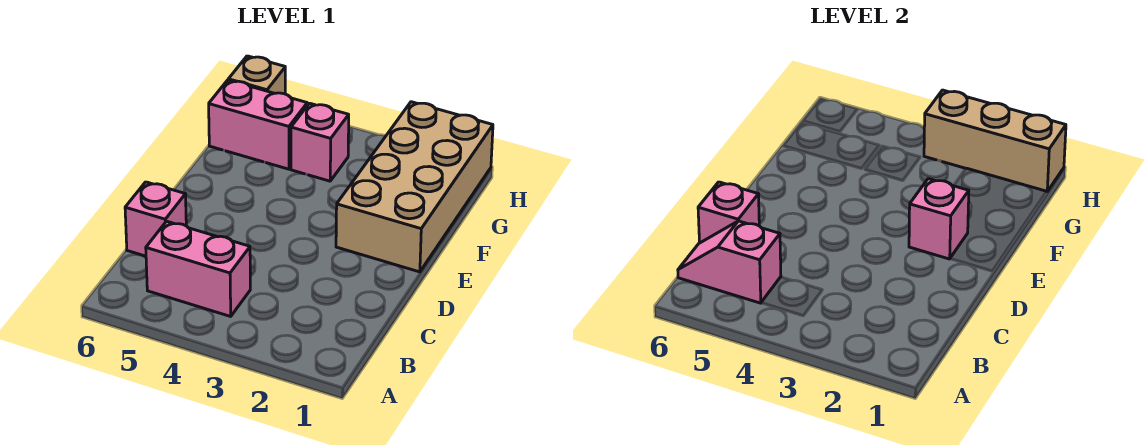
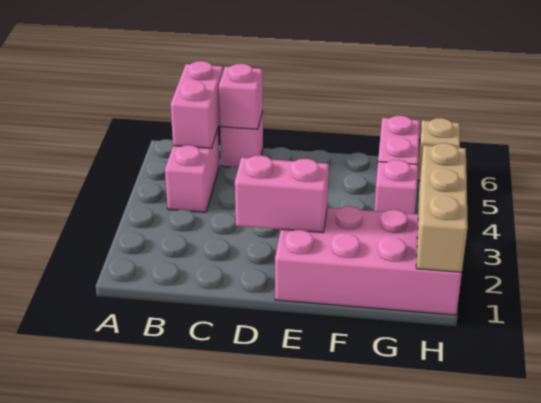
pink 1x2 slope [678,221,781,303] -> pink 1x2 brick [171,61,223,148]
tan 2x4 brick [336,102,493,272] -> pink 2x4 brick [275,206,462,315]
pink 1x1 brick [909,179,969,259] -> pink 1x2 brick [235,155,329,232]

